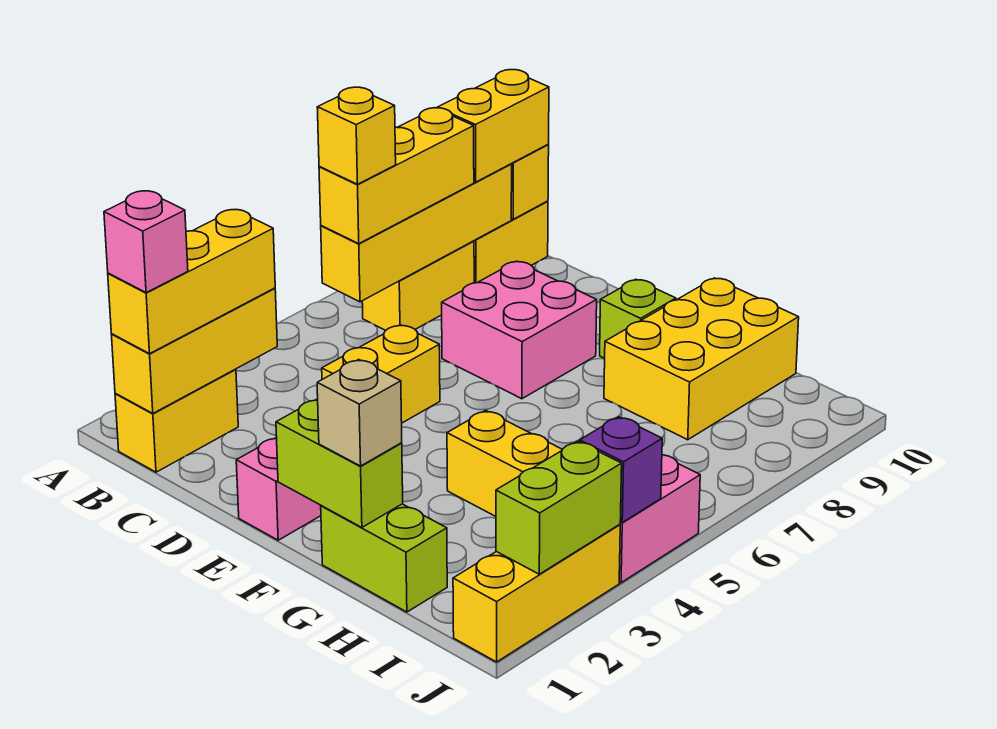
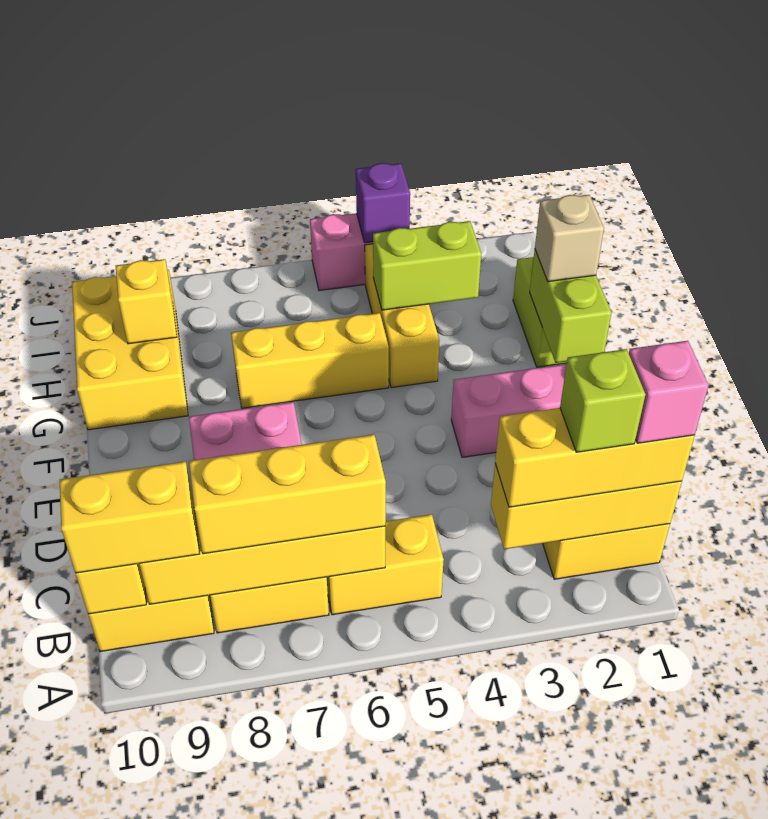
yellow 1x1 brick [317,87,396,184] -> yellow 1x1 brick moved to [116,259,177,344]
yellow 1x2 brick [322,325,440,423] -> yellow 1x2 brick moved to [327,514,444,615]
lime 1x1 brick [600,279,676,358] -> lime 1x1 brick moved to [560,349,645,452]
yellow 2x3 brick [604,278,799,440] -> yellow 2x3 brick turned to [72,270,188,430]
yellow 1x3 brick [453,524,620,662] -> yellow 1x3 brick moved to [231,313,389,408]
lime 1x2 brick [496,441,622,574] -> lime 1x2 brick moved to [373,221,481,310]

